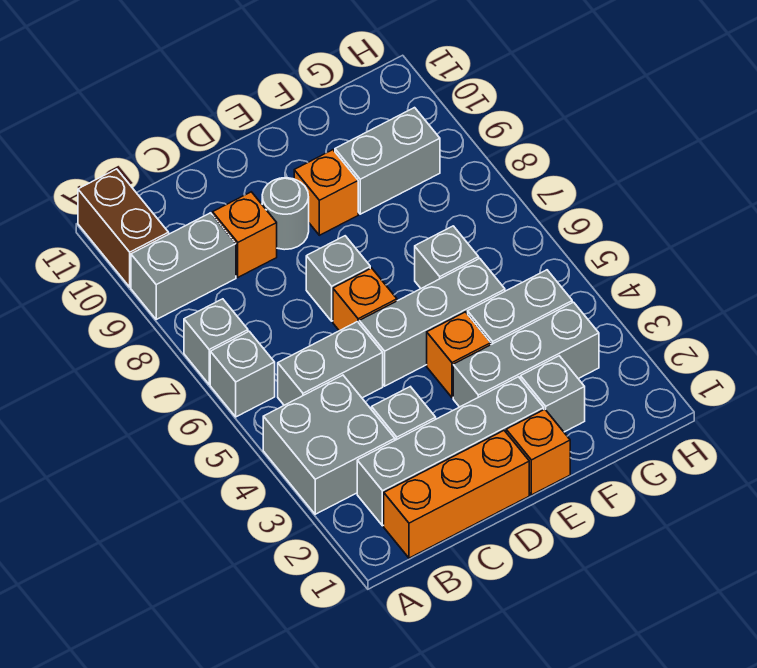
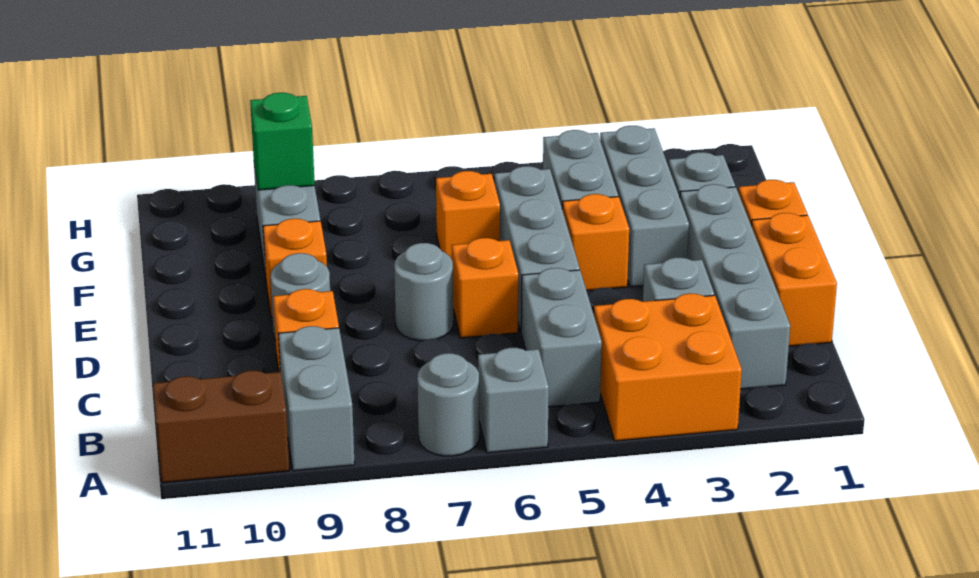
grey 2x2 brick [263,375,395,514] -> orange 2x2 brick [594,293,742,441]
grey 1x1 brick [184,299,248,384] -> grey 1x1 round brick [417,353,479,456]
orange 1x3 brick [384,431,529,558] -> orange 1x2 brick [751,213,837,346]
grey 1x1 brick [306,236,370,321] -> grey 1x1 round brick [394,243,453,341]
grey 1x1 brick [415,226,479,288] -> orange 1x1 brick [436,171,500,259]
none -> green 1x1 brick [250,93,315,190]

